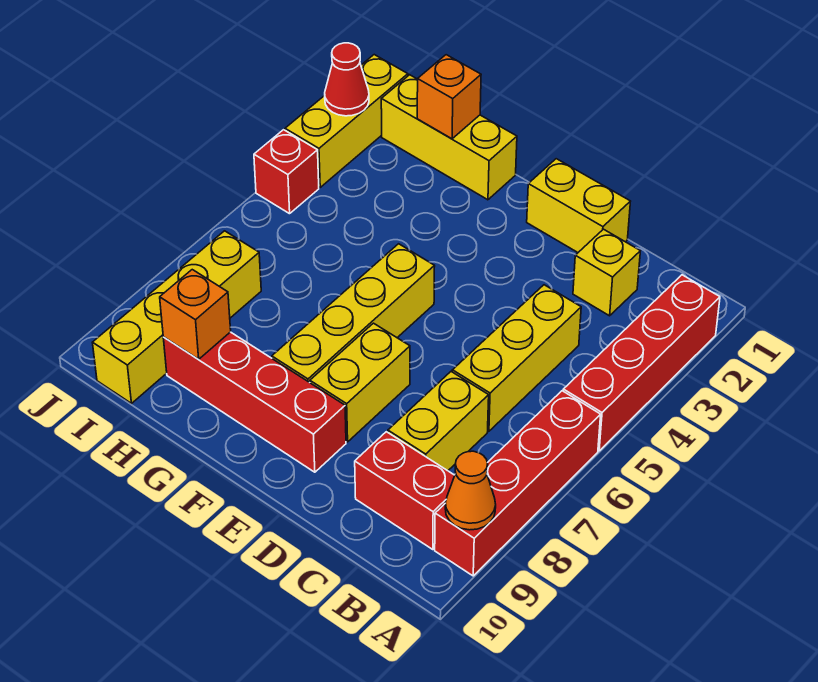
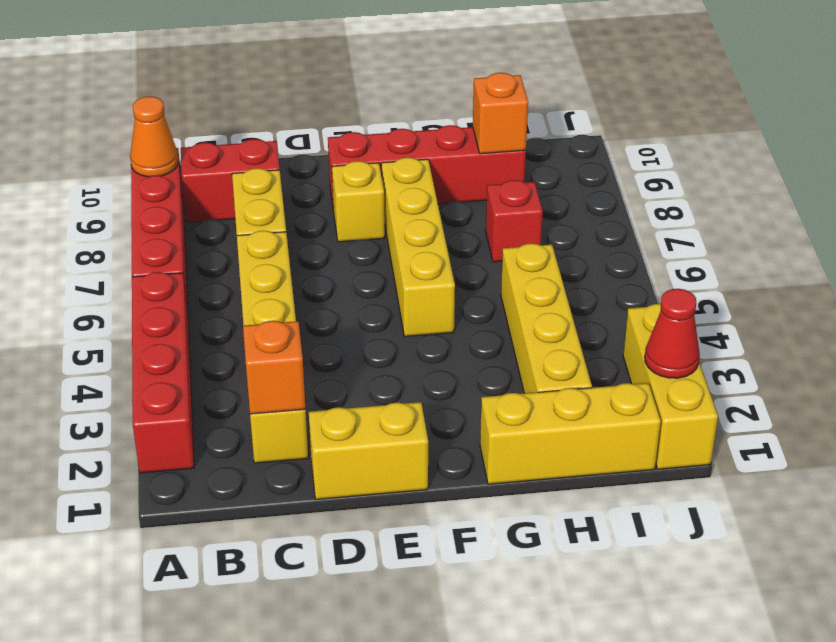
yellow 1x2 brick [310,323,410,442] -> yellow 1x1 brick [332,161,385,242]
orange 1x1 brick [417,55,481,139] -> orange 1x1 brick moved to [243,321,305,414]
yellow 1x4 brick [92,231,261,403] -> yellow 1x4 brick moved to [501,243,592,393]
red 1x1 brick [254,130,319,214] -> red 1x1 brick moved to [486,180,543,262]

